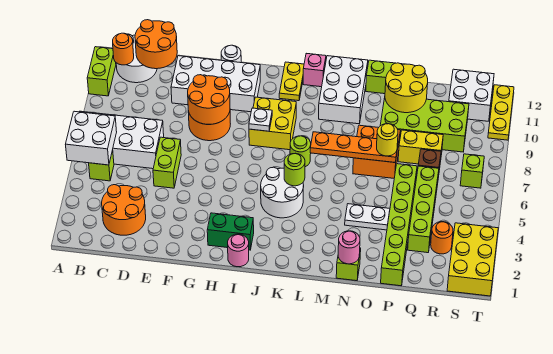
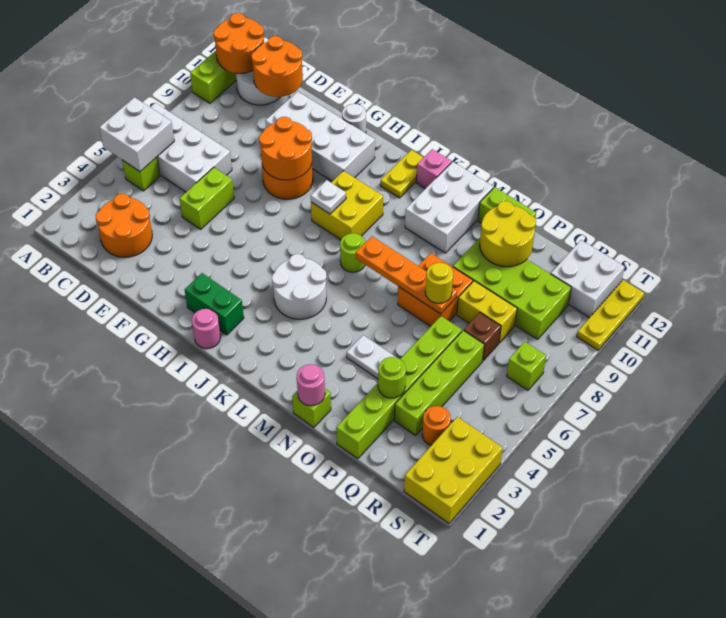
orange 1x1 round brick [113,33,134,65] -> orange 2x2 round brick [214,13,264,73]
lime 1x1 round brick [284,153,305,186] -> lime 1x1 round brick moved to [378,357,406,398]

